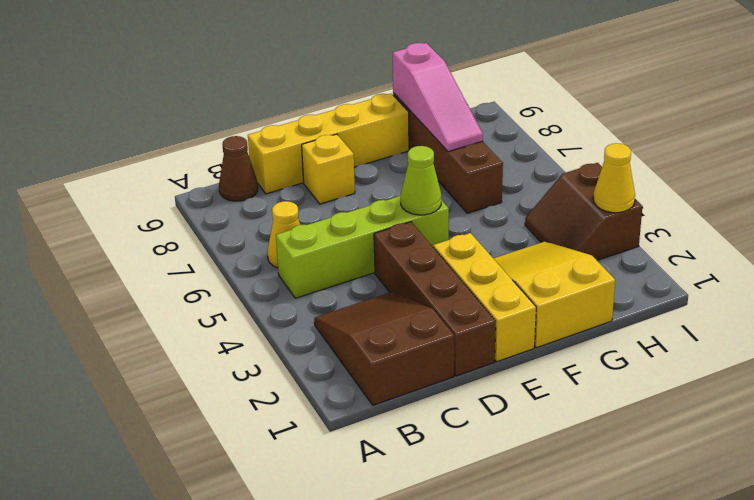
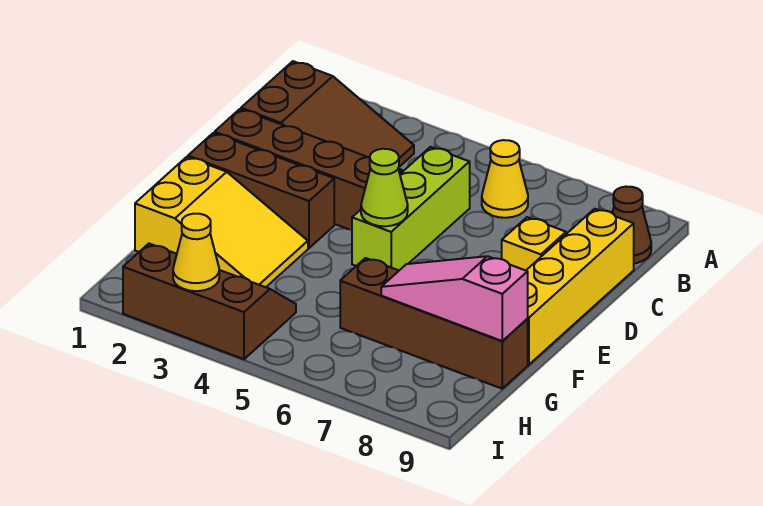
lime 1x4 brick [276,196,449,298] -> lime 1x3 brick [352,147,470,270]
yellow 1x3 brick [433,233,536,362] -> brown 1x3 brick [188,133,334,248]
brown 2x2 slope [525,163,643,260] -> brown 2x3 slope [123,244,296,359]

